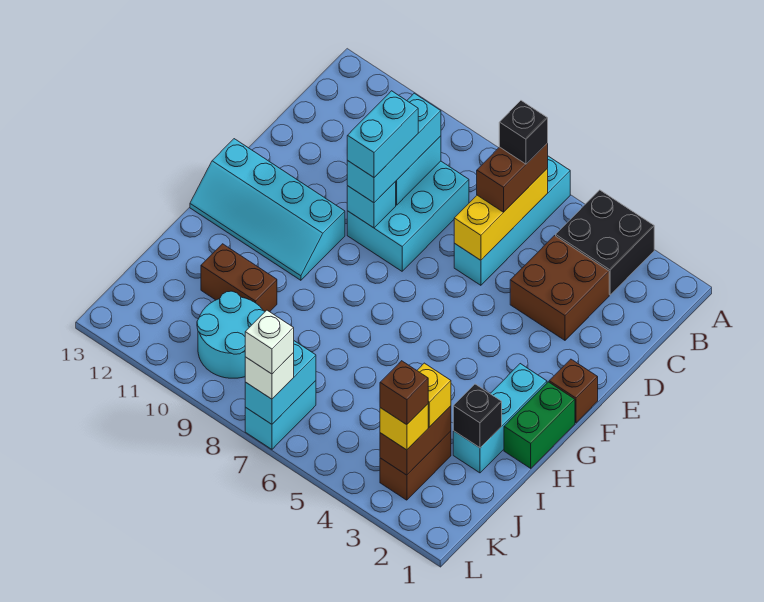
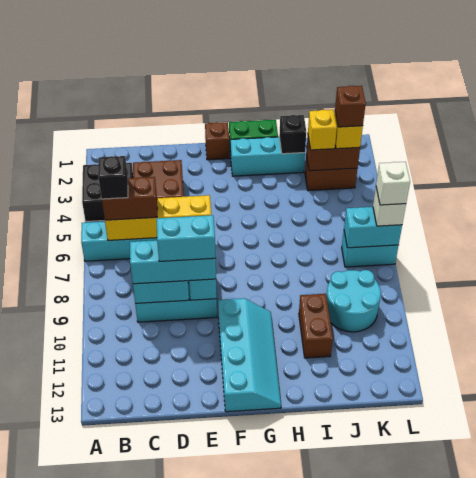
yellow 1x3 brick [454,168,548,260] -> yellow 1x4 brick [105,195,211,240]

